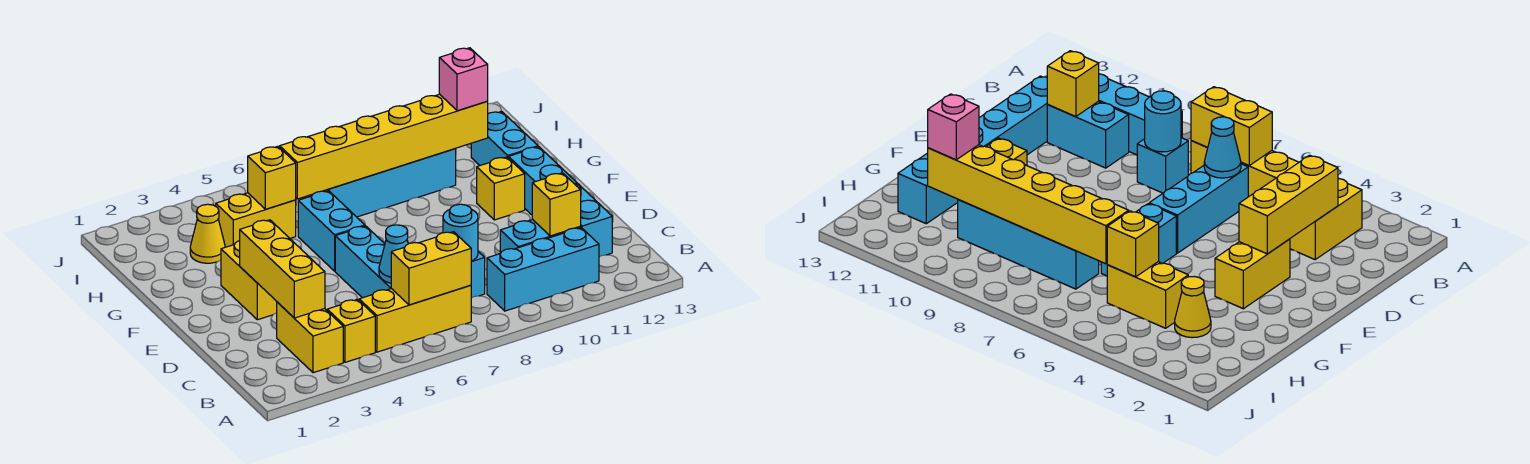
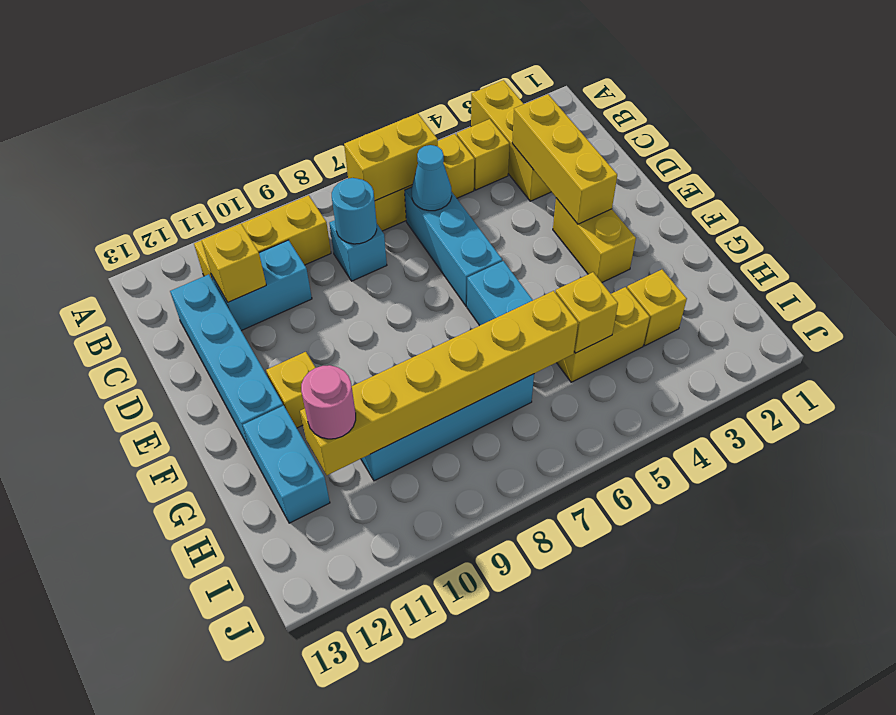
yellow 1x2 brick [277,302,343,373] -> yellow 1x3 brick [471,80,551,201]
cyan 1x3 brick [487,228,599,311] -> yellow 1x3 brick [194,195,331,280]
yellow 1x1 cone [190,204,225,263] -> yellow 1x1 brick [627,270,687,346]
pink 1x1 brick [439,48,488,111] -> pink 1x1 round brick [301,365,356,439]

